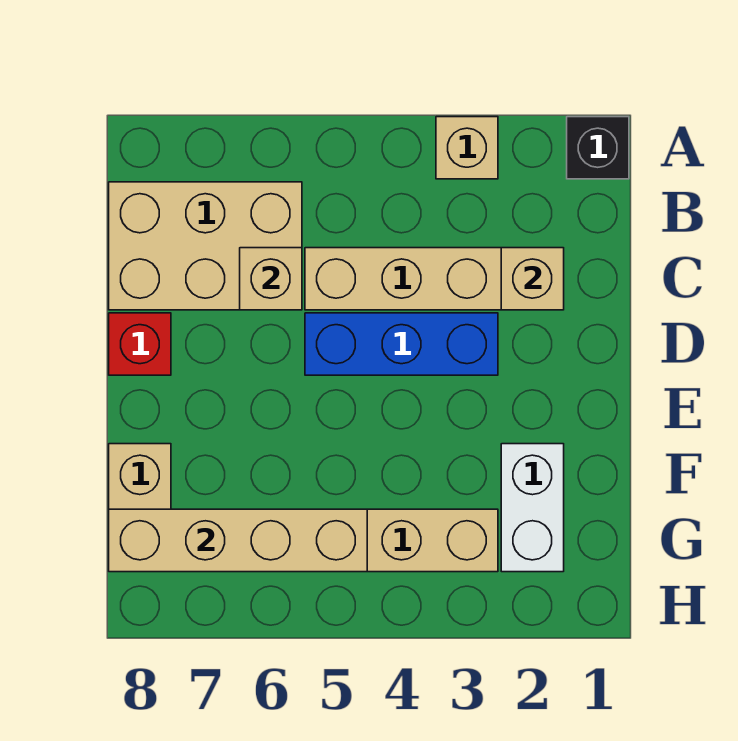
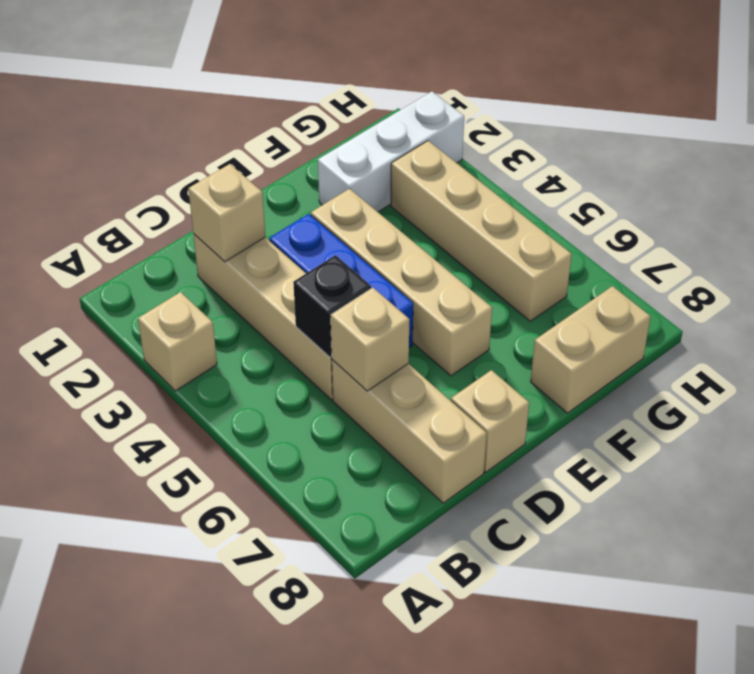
black 1x1 brick [567,117,629,179] -> black 1x1 brick moved to [293,255,371,357]
tan 2x3 brick [109,182,302,310] -> tan 1x3 brick [332,360,487,503]
red 1x1 brick [109,313,171,375] -> tan 1x1 brick [451,370,529,472]
white 1x2 brick [501,444,564,572] -> white 1x3 brick [318,91,464,212]
tan 1x4 brick [109,509,367,572] -> tan 1x4 brick moved to [311,189,492,376]

